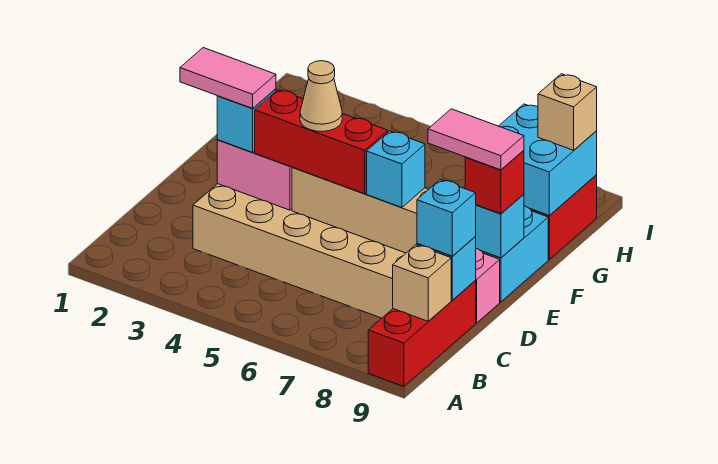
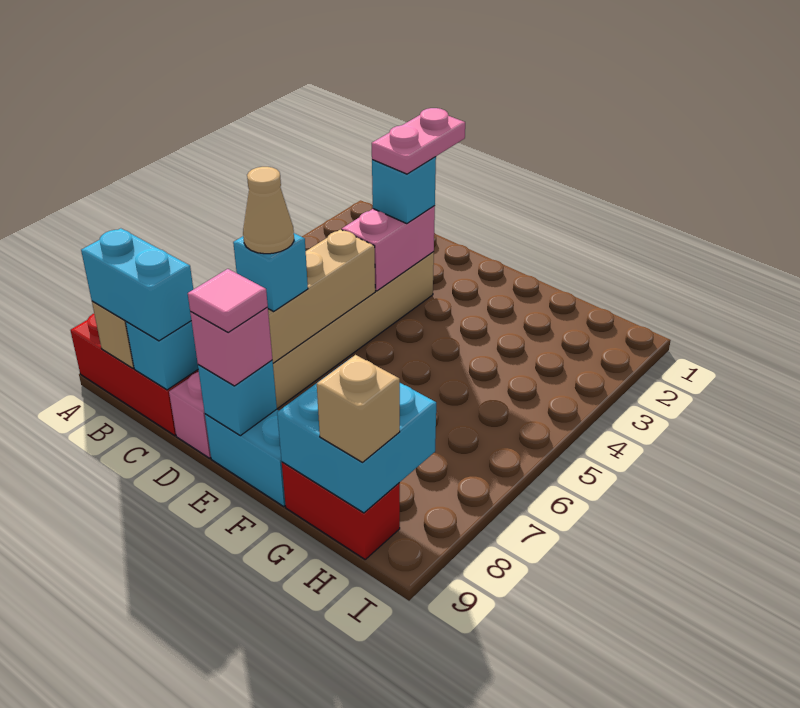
cyan 1x1 brick [417,180,476,256] -> cyan 1x2 brick [81,228,193,341]
pink 1x2 tile [180,48,276,108] -> pink 1x2 plate [372,108,465,174]
red 1x3 brick [255,90,388,194] -> none
tan 1x1 cone [300,61,342,132] -> tan 1x1 cone moved to [243,167,294,254]
pink 1x2 tile [428,109,524,170] -> pink 1x1 tile [188,269,268,333]
red 1x1 brick [465,150,524,214] -> pink 1x1 brick [190,308,272,386]

